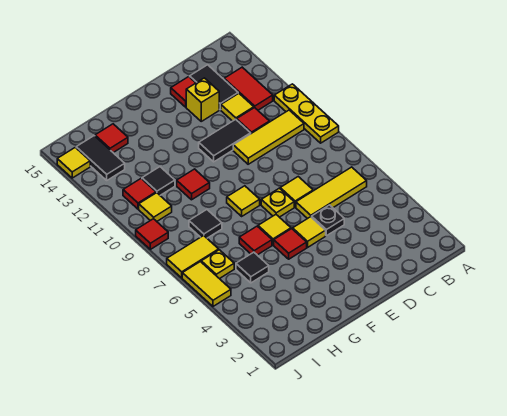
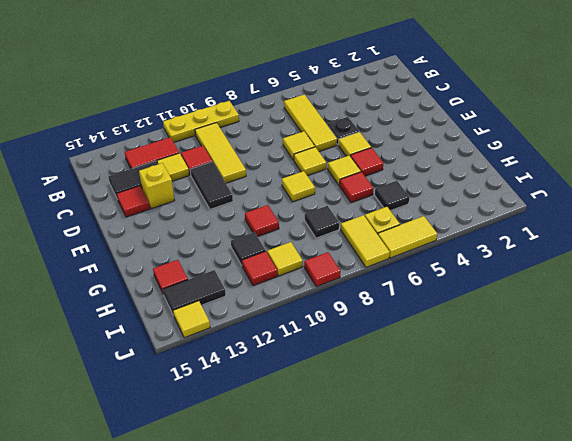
yellow 1x1 plate [261,188,294,217] -> yellow 1x1 tile [294,147,326,176]

